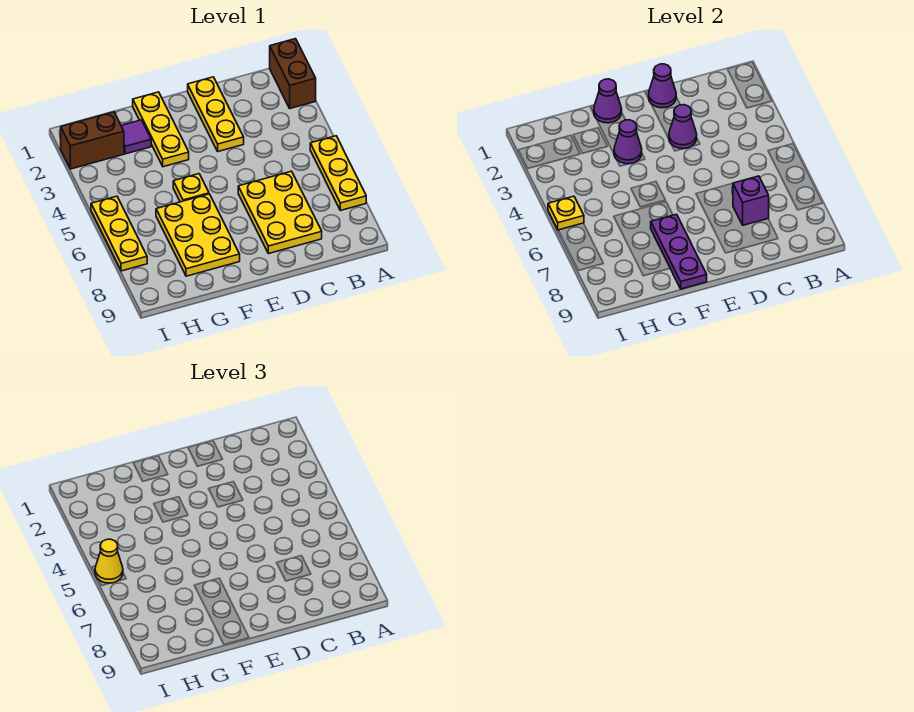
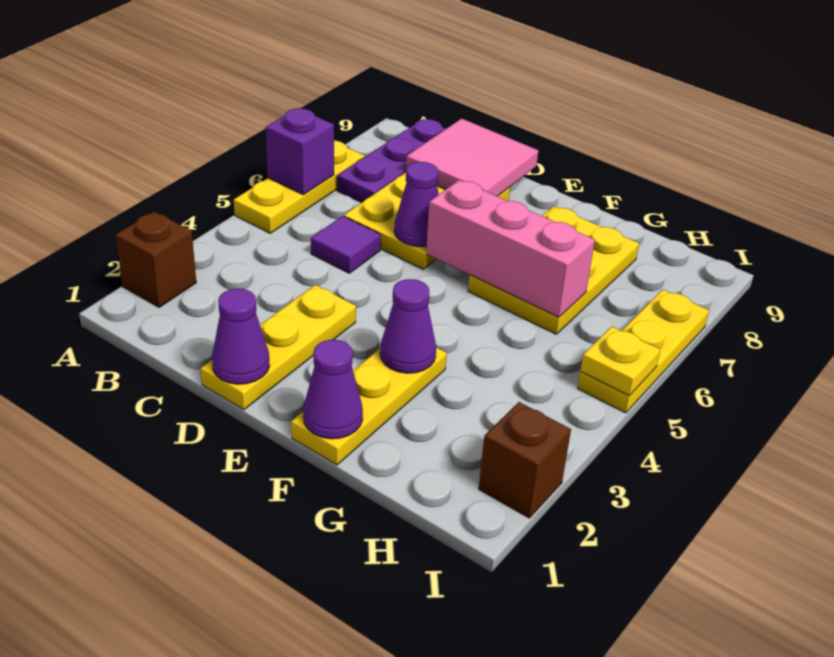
brown 1x2 brick [270,39,316,108] -> brown 1x1 brick [116,211,196,307]
purple 1x1 brick [733,176,769,225] -> purple 1x1 brick moved to [266,108,334,195]
none -> pink 2x2 tile [406,118,538,196]
purple 1x1 cone [669,105,697,149] -> purple 1x1 cone moved to [394,162,439,247]
none -> pink 1x3 brick [426,180,595,317]
yellow 1x1 plate [173,174,209,202] -> none
purple 1x3 plate [651,214,707,289] -> purple 1x3 plate moved to [337,119,446,203]
purple 1x1 tile [121,120,151,154] -> purple 1x1 tile moved to [311,216,381,273]
brown 1x2 brick [61,112,124,169] -> brown 1x1 brick [479,402,571,518]
yellow 1x1 cone [95,539,123,583] -> none

